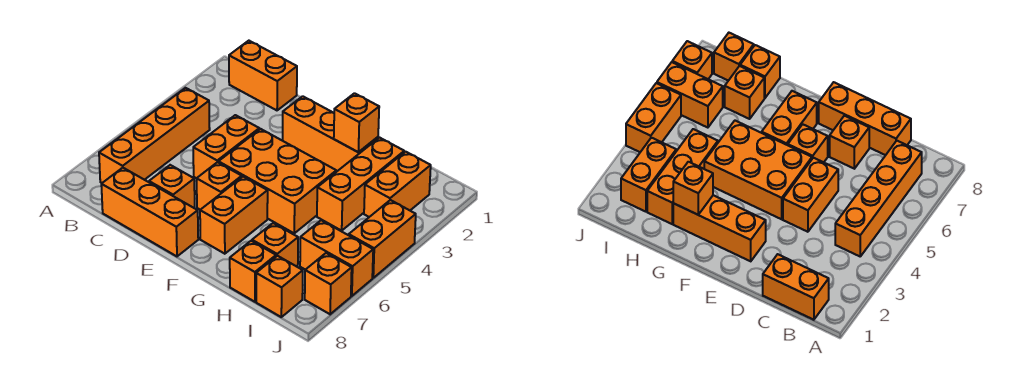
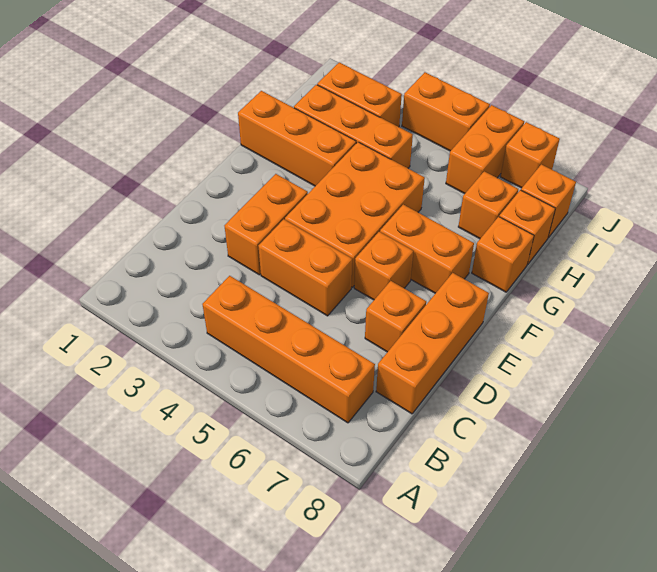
orange 1x2 brick [229,41,297,110] -> orange 1x2 brick moved to [225,174,308,275]
orange 1x3 brick [283,96,378,171] -> orange 1x3 brick turned to [238,91,356,186]
orange 1x1 brick [334,93,379,152] -> orange 1x1 brick moved to [472,217,534,292]

